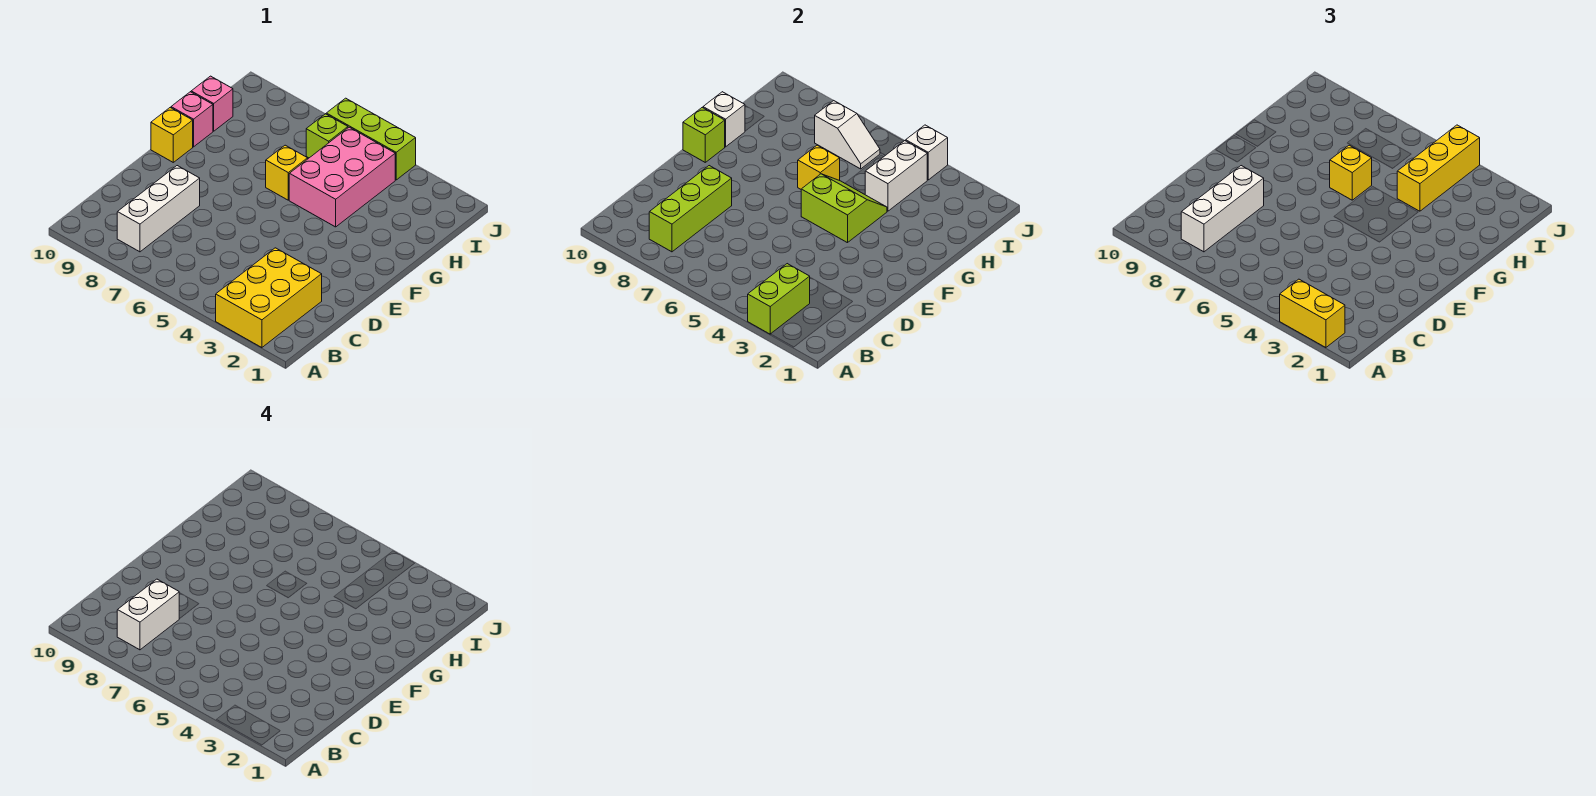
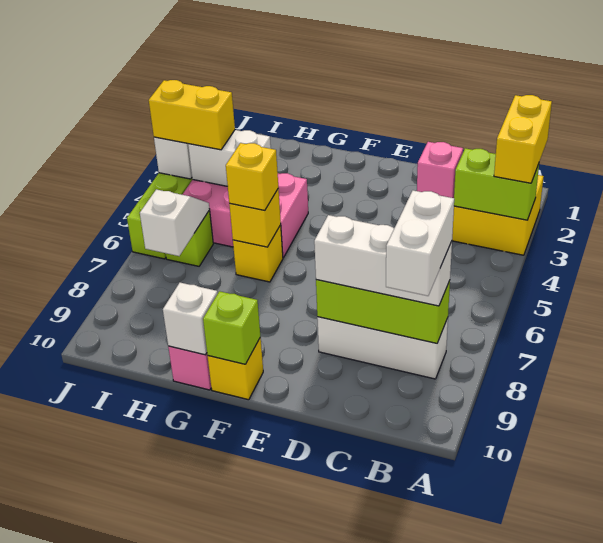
white 1x2 brick [117,579,179,650] -> white 1x2 brick turned to [386,190,454,296]
lime 2x2 slope [801,174,887,243] -> none
yellow 1x3 brick [1397,125,1480,211] -> yellow 1x2 brick [149,80,235,150]
pink 1x1 brick [191,76,233,131] -> pink 1x1 brick moved to [417,142,463,198]

